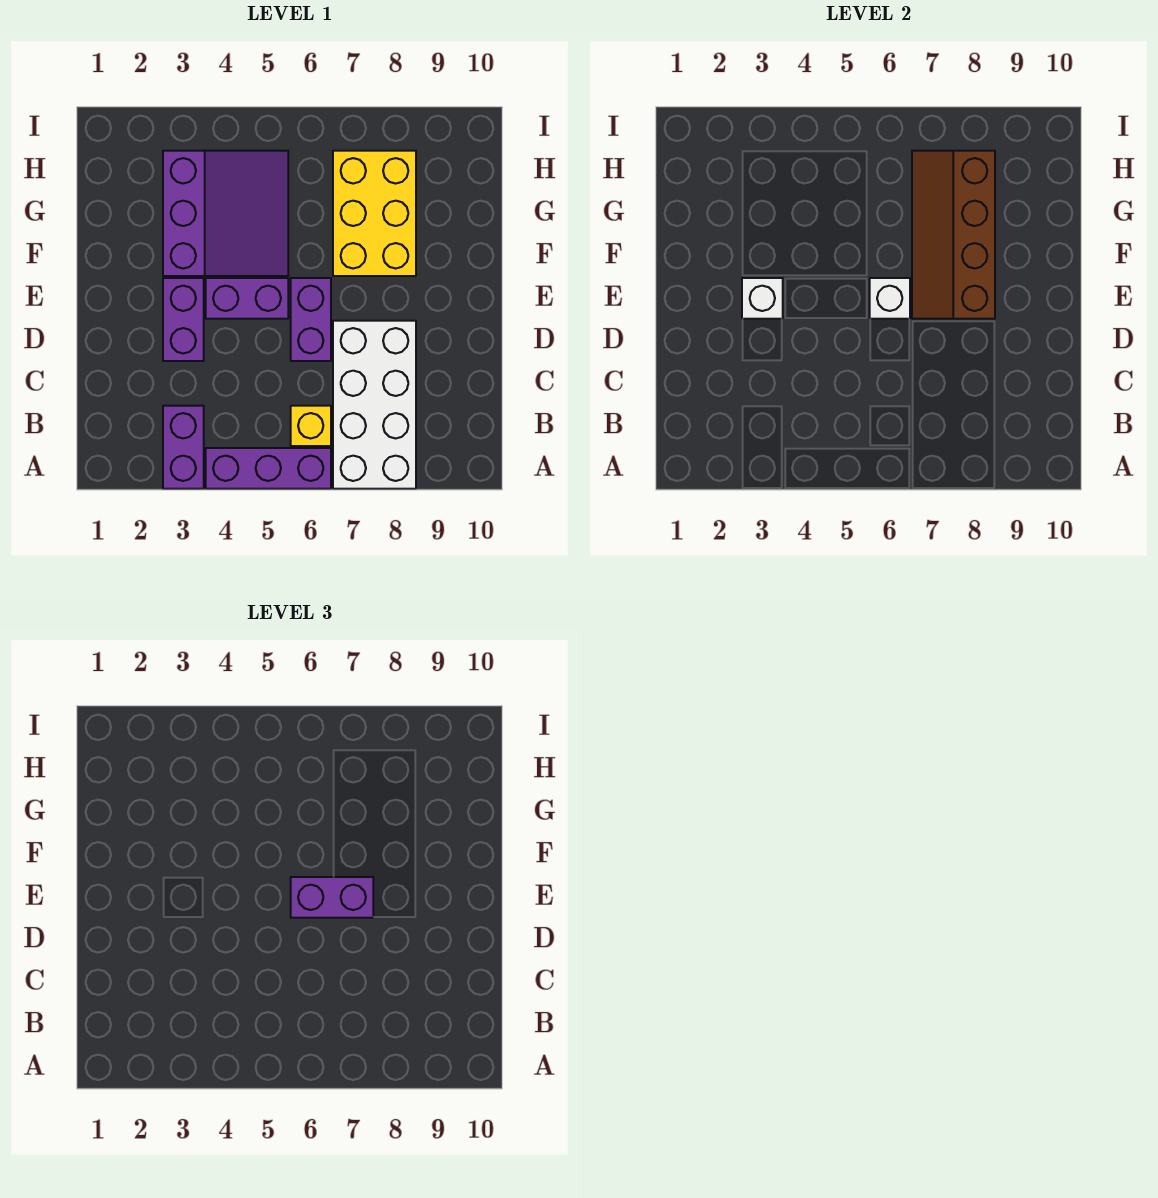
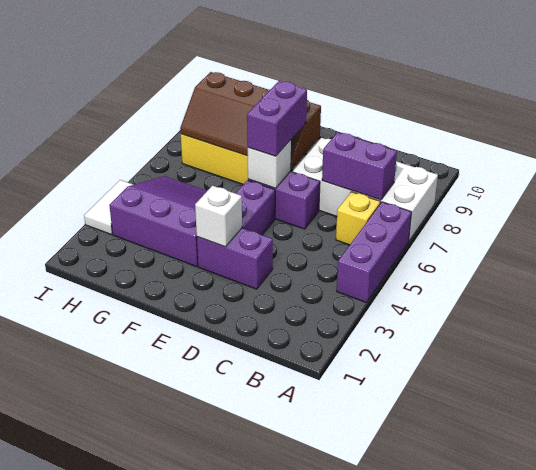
purple 1x2 brick [163,406,204,489] -> purple 1x2 brick moved to [322,132,397,200]
none -> white 1x2 tile [84,180,133,234]

